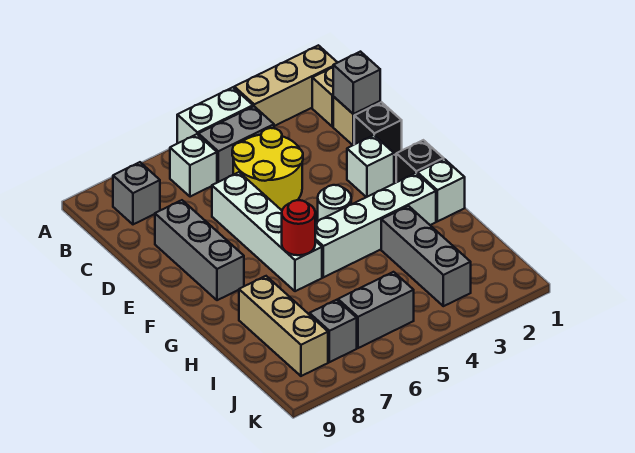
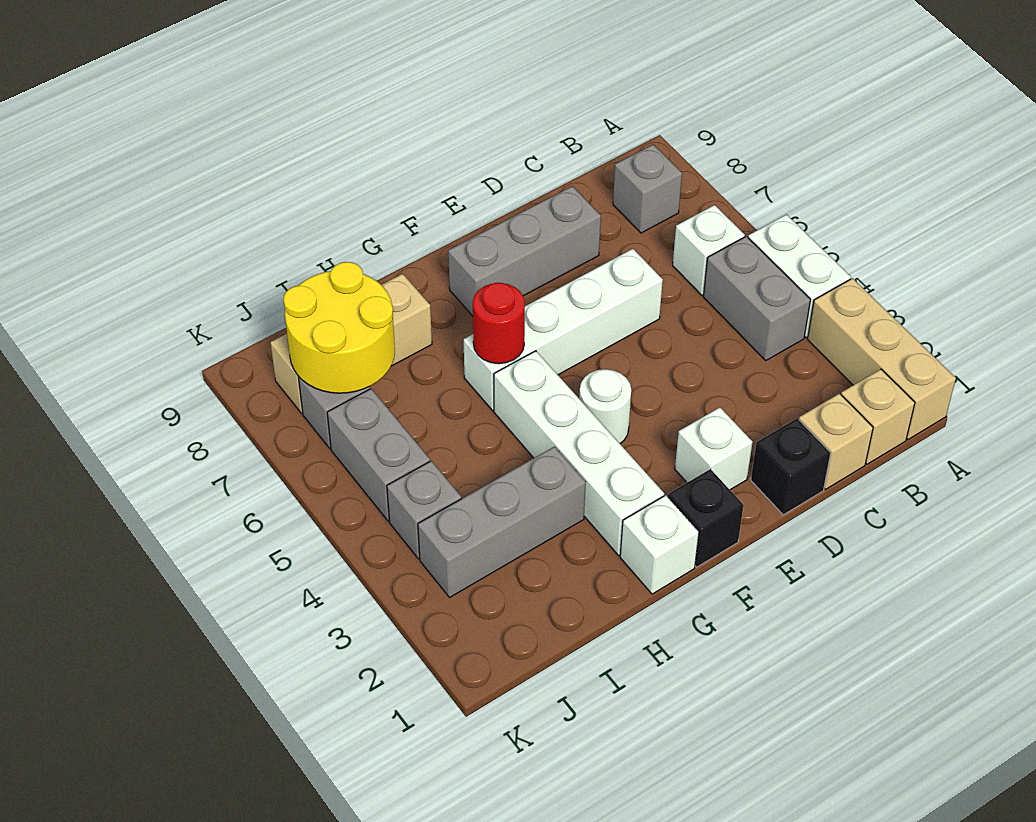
grey 1x1 brick [333,52,380,114] -> grey 1x1 brick moved to [387,461,461,559]
yellow 2x2 round brick [232,128,303,210] -> yellow 2x2 round brick moved to [284,262,395,393]

